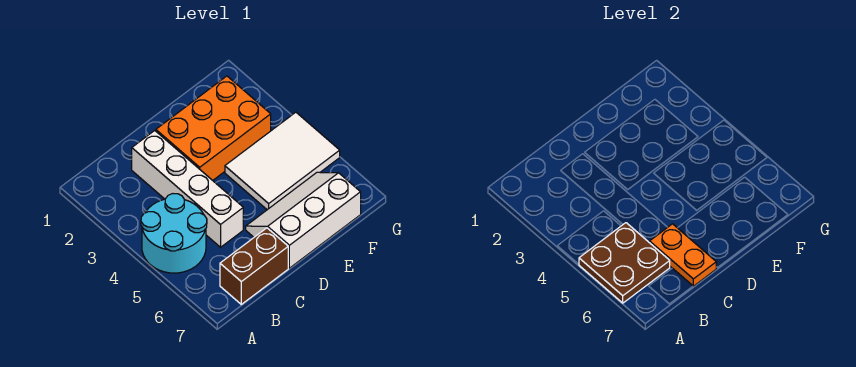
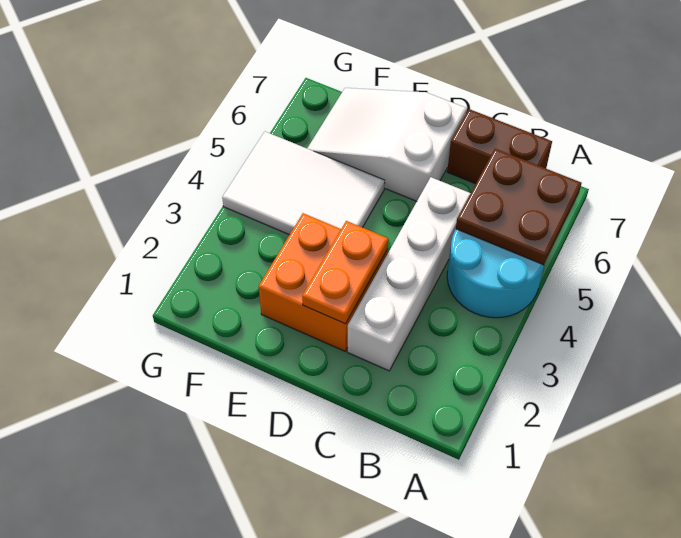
orange 1x2 plate [650,224,716,286] -> orange 1x2 plate moved to [302,221,388,324]
orange 2x3 brick [156,76,271,180] -> orange 2x2 brick [259,213,388,351]
white 2x3 slope [246,172,361,268] -> white 2x3 slope turned to [307,88,467,201]

